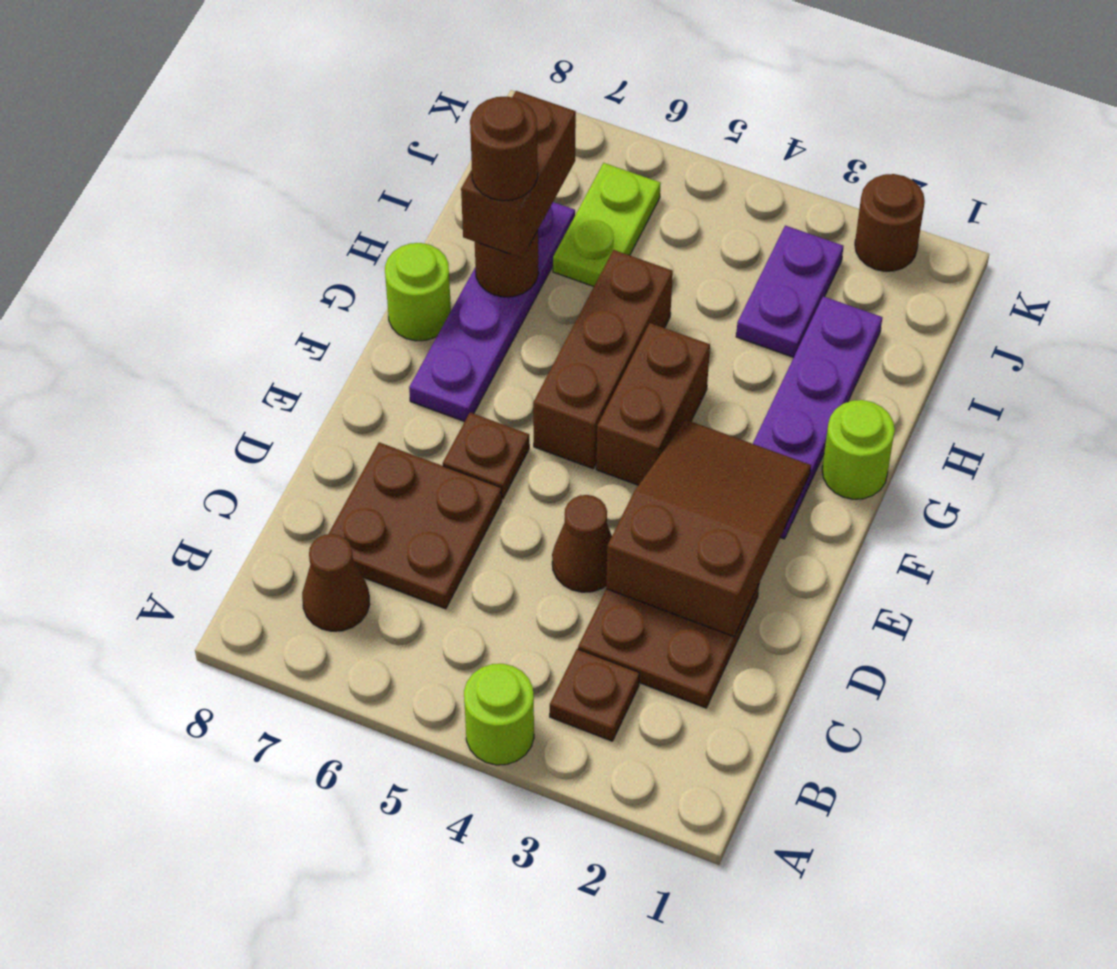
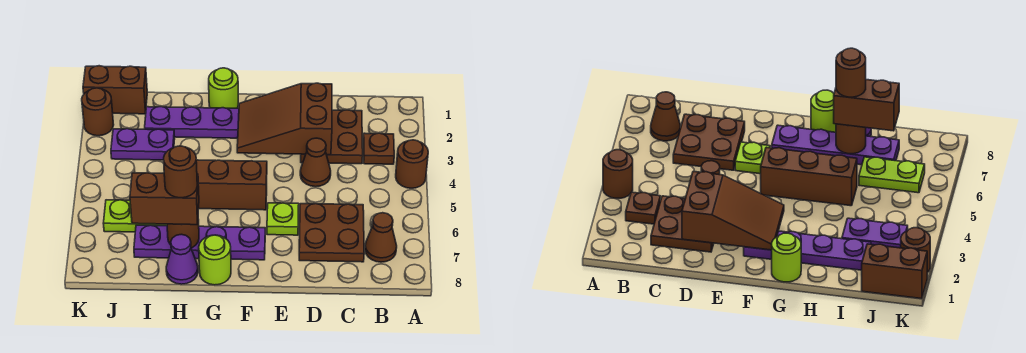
lime 1x1 round brick [464,664,534,765] -> brown 1x1 round brick [396,140,428,188]
brown 1x1 plate [443,413,529,499] -> lime 1x1 plate [267,203,299,235]
brown 1x2 brick [596,323,710,485] -> brown 1x2 brick moved to [83,66,147,114]
none -> purple 1x1 cone [166,234,198,284]

